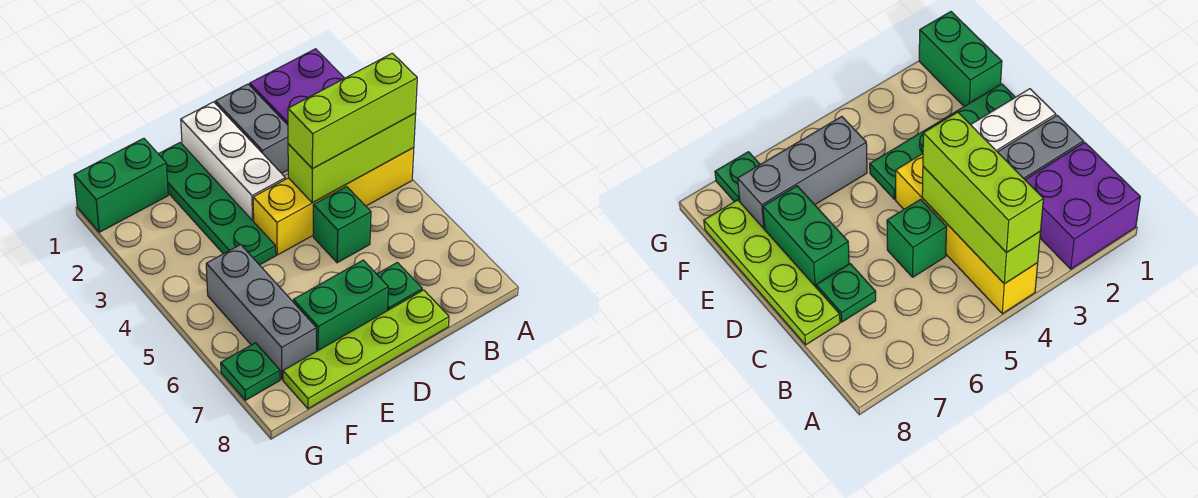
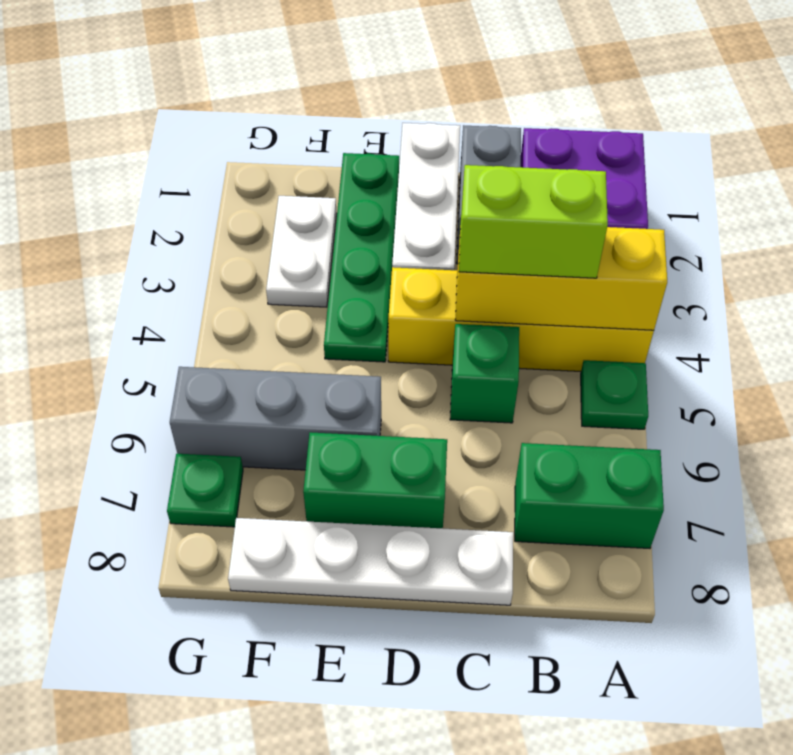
lime 1x3 brick [288,113,416,203] -> yellow 1x3 brick [455,225,667,330]
lime 1x3 brick [288,53,417,169] -> lime 1x2 brick [459,165,608,278]
green 1x1 plate [377,262,422,311] -> green 1x1 plate moved to [581,360,648,429]
lime 1x4 plate [283,290,449,409] -> white 1x4 plate [228,518,513,605]
green 1x2 brick [74,138,168,232] -> green 1x2 brick moved to [515,443,664,548]
none -> white 1x2 plate [266,196,336,307]
grey 1x3 brick [206,245,316,379] -> grey 1x3 brick turned to [170,367,381,470]

